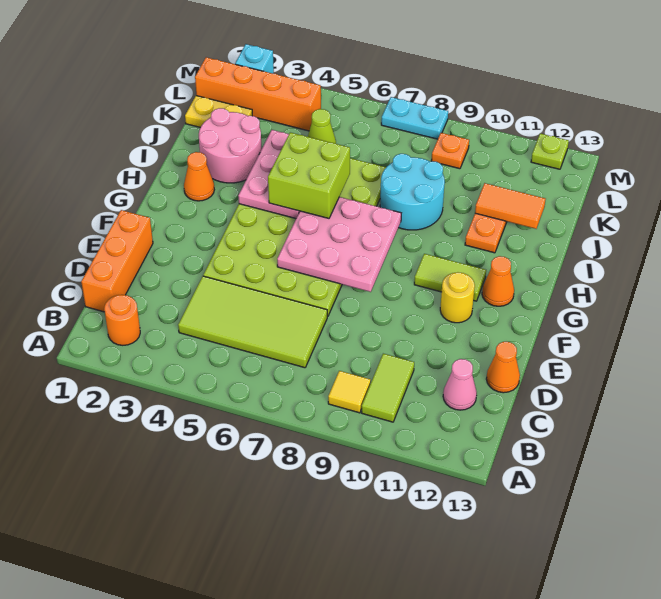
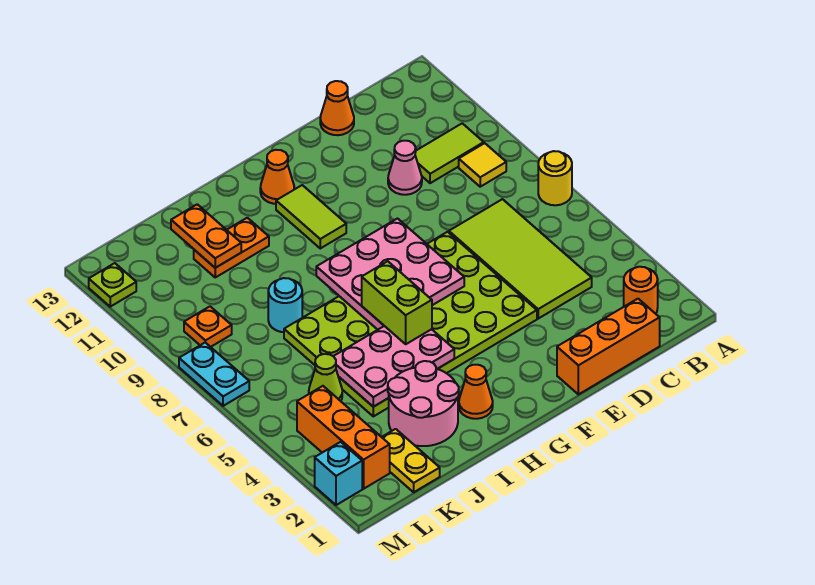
pink 1x1 cone [443,359,477,410] -> pink 1x1 cone moved to [388,141,422,195]
yellow 1x1 round brick [440,273,475,323] -> yellow 1x1 round brick moved to [538,151,572,205]
lime 2x2 brick [268,132,350,218] -> lime 1x2 brick [362,261,432,344]
cyan 2x2 round brick [380,154,445,230] -> cyan 1x1 round brick [268,278,302,332]
orange 1x2 tile [475,183,545,229] -> orange 1x2 plate [171,204,241,268]
orange 1x4 brick [195,57,321,131] -> orange 1x3 brick [297,386,390,489]

